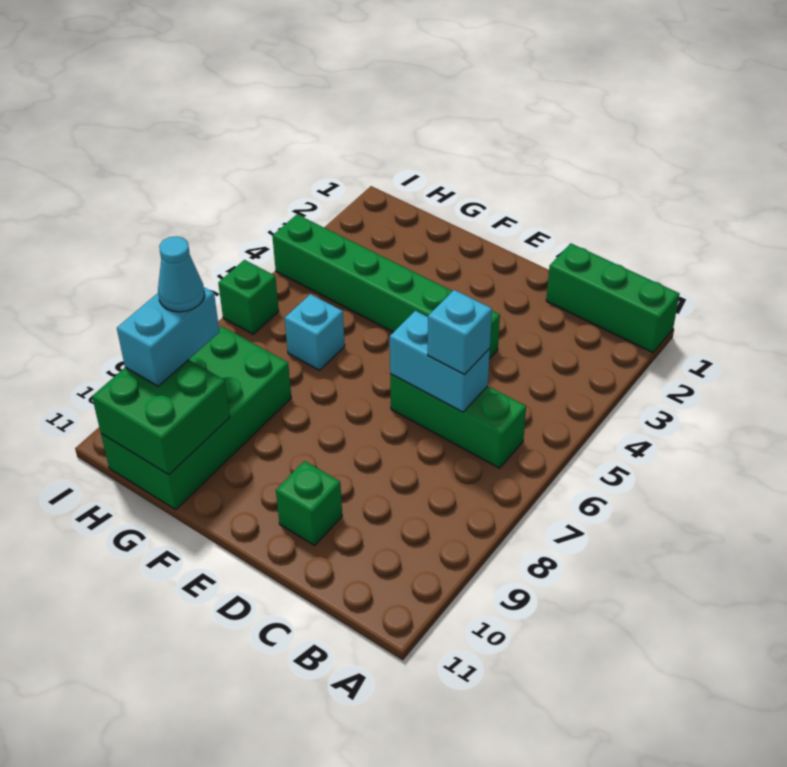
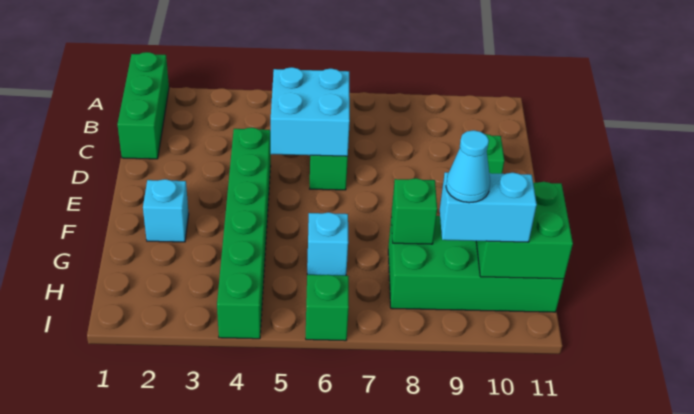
cyan 1x2 brick [390,311,490,412] -> cyan 2x2 brick [270,67,350,156]
cyan 1x1 brick [428,290,492,374] -> cyan 1x1 brick moved to [143,179,189,242]
none -> green 1x1 brick [391,178,437,244]

